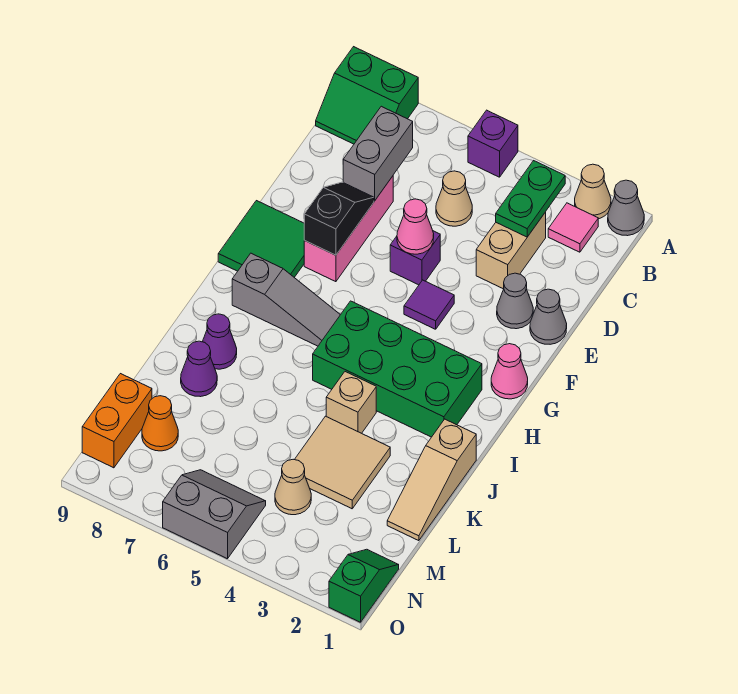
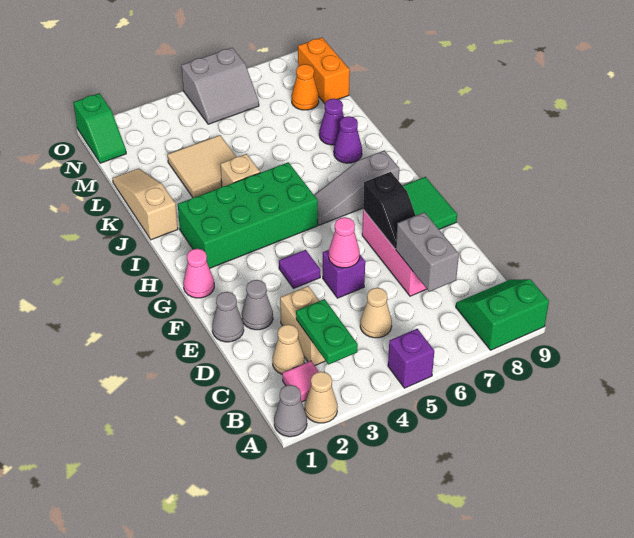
tan 1x1 cone [275,459,311,515] -> tan 1x1 cone moved to [273,324,304,374]

